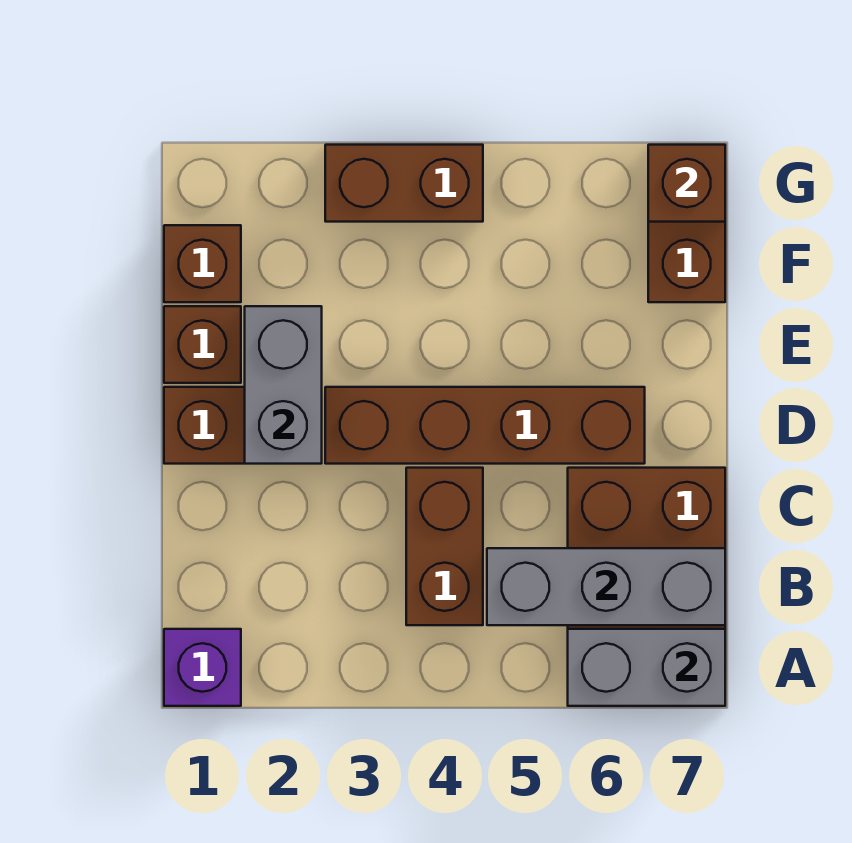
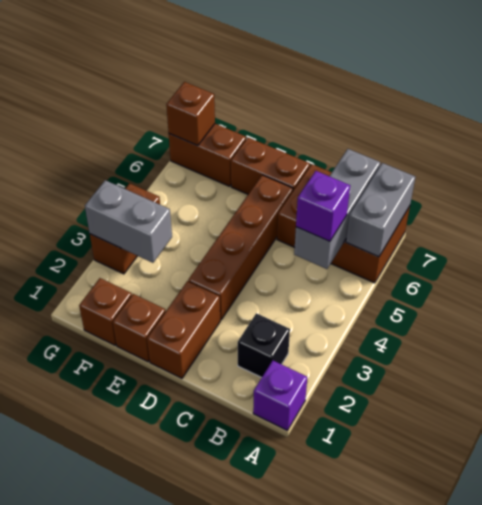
none -> black 1x1 brick [238,313,290,378]
brown 1x2 brick [406,468,483,625] -> brown 1x2 brick moved to [231,138,310,194]
none -> purple 1x1 brick [296,171,350,241]
grey 1x2 brick [245,306,322,464] -> grey 1x2 brick moved to [85,180,172,263]

